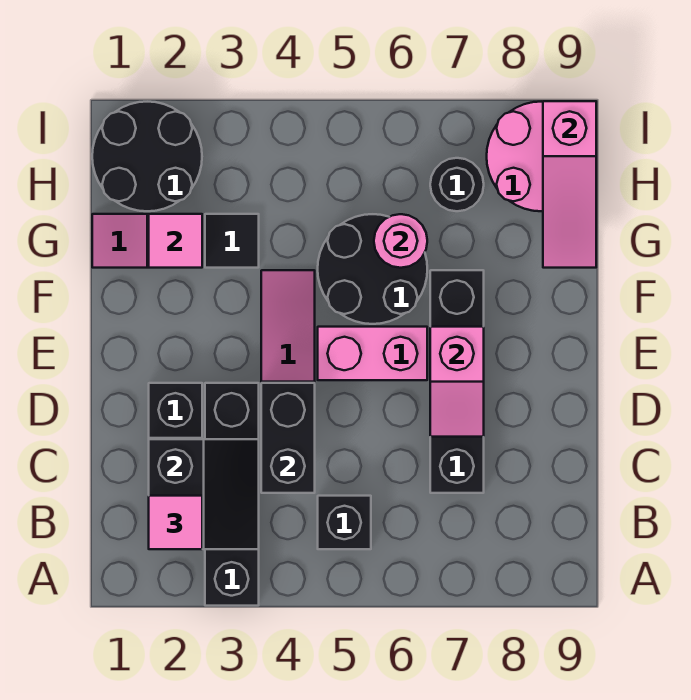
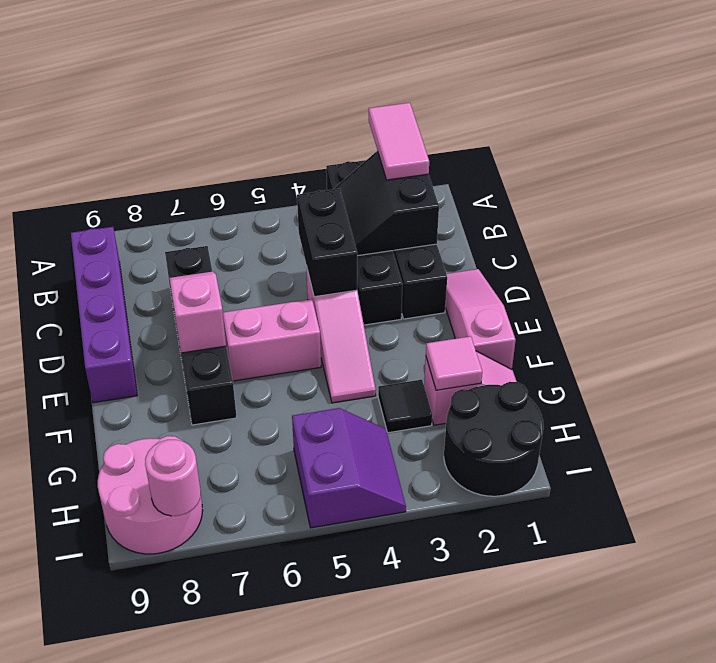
pink 1x1 tile [149,496,202,549] -> pink 1x2 tile [369,103,429,180]
black 1x1 brick [318,496,371,549] -> none
none -> purple 1x4 brick [71,227,137,403]
black 2x2 round brick [318,214,427,324] -> none
pink 1x1 round brick [374,214,427,268] -> pink 1x1 round brick moved to [145,440,201,516]
pink 1x3 slope [543,101,596,268] -> pink 1x3 slope moved to [445,269,516,369]
none -> purple 2x2 slope [292,408,406,528]
black 1x1 round brick [430,158,484,211] -> none

